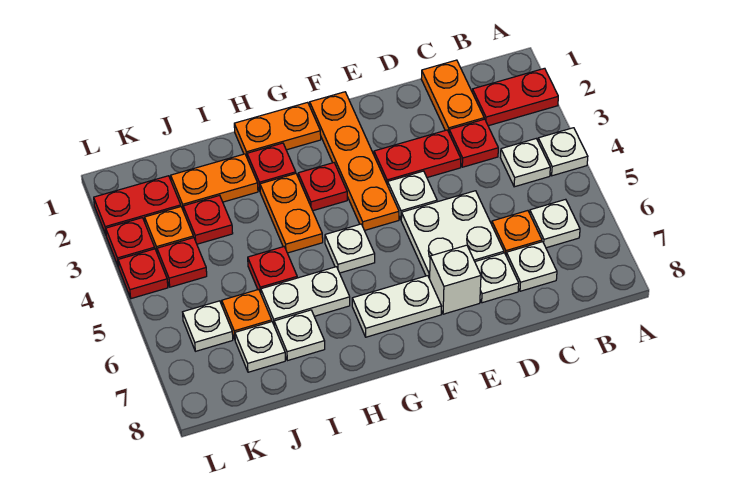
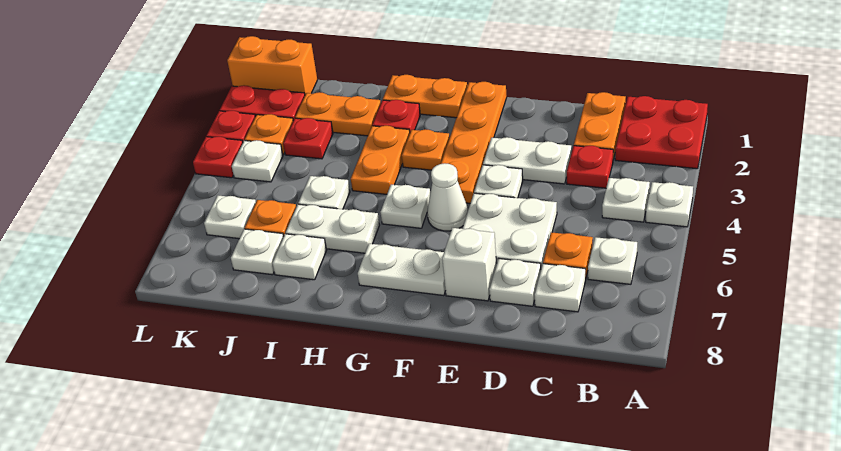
red 1x2 plate [472,68,558,126] -> red 2x2 plate [615,96,708,169]
red 1x2 plate [374,130,461,185] -> white 1x2 plate [483,137,572,184]
none -> white 1x1 cone [427,163,468,231]
red 1x1 plate [298,163,347,211] -> orange 1x1 plate [402,129,450,170]
red 1x1 plate [248,247,297,293] -> white 1x1 plate [298,176,350,209]
none -> orange 1x2 brick [227,36,317,94]
red 1x1 plate [157,238,207,287] -> white 1x1 plate [232,140,283,182]

